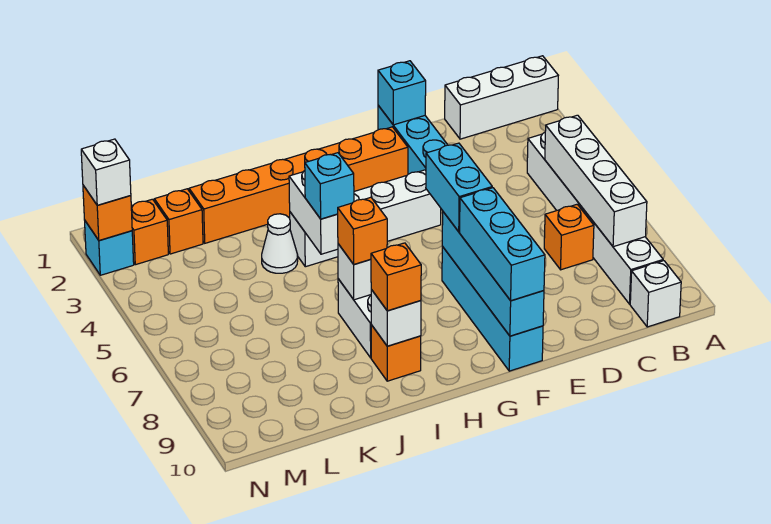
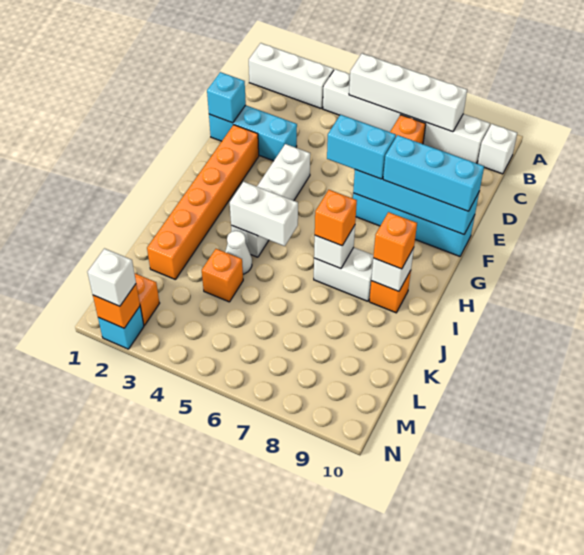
white 1x3 brick [445,56,558,139] -> white 1x3 brick turned to [249,43,334,109]
cyan 1x1 brick [305,153,354,219] -> none
orange 1x1 brick [154,189,203,254] -> orange 1x1 brick moved to [202,249,243,302]

